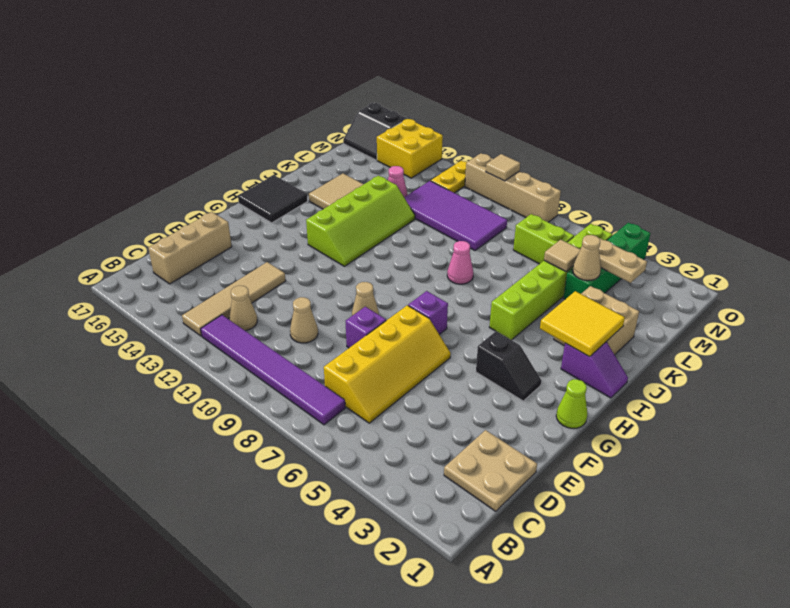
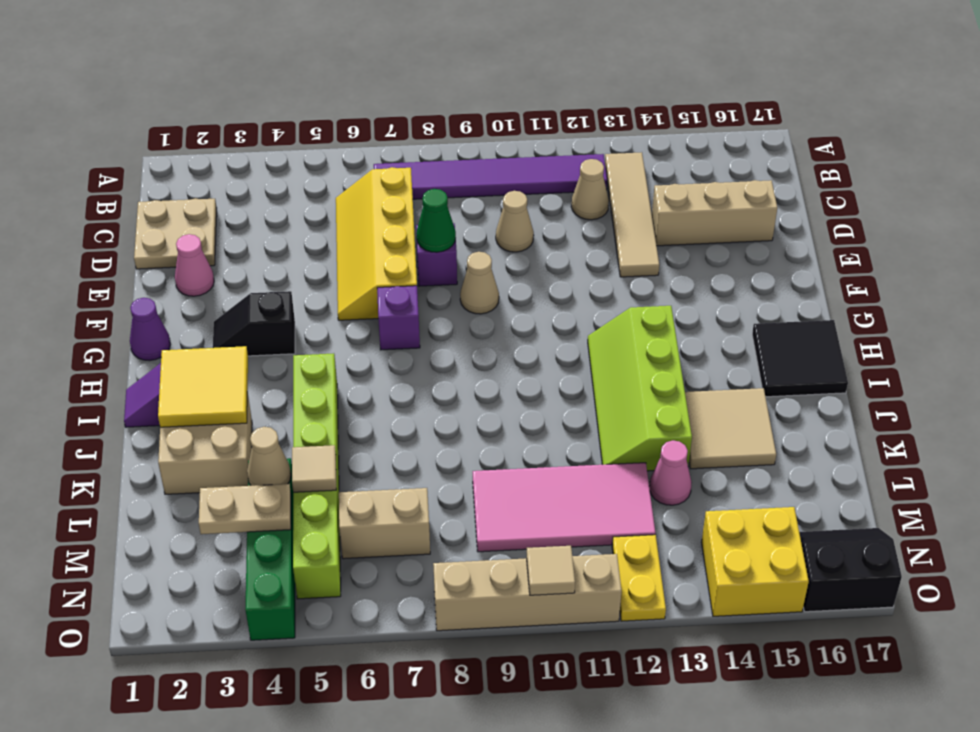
tan 1x3 brick [148,212,232,284] -> tan 1x3 brick turned to [652,180,777,246]
none -> green 1x1 cone [416,189,456,252]
lime 1x1 cone [556,379,587,428] -> purple 1x1 cone [130,298,170,361]
pink 1x1 cone [447,241,473,284] -> pink 1x1 cone moved to [175,234,214,296]
purple 2x4 tile [404,181,507,251] -> pink 2x4 tile [473,463,655,552]
lime 1x2 brick [513,214,574,264] -> tan 1x2 brick [339,488,430,559]

